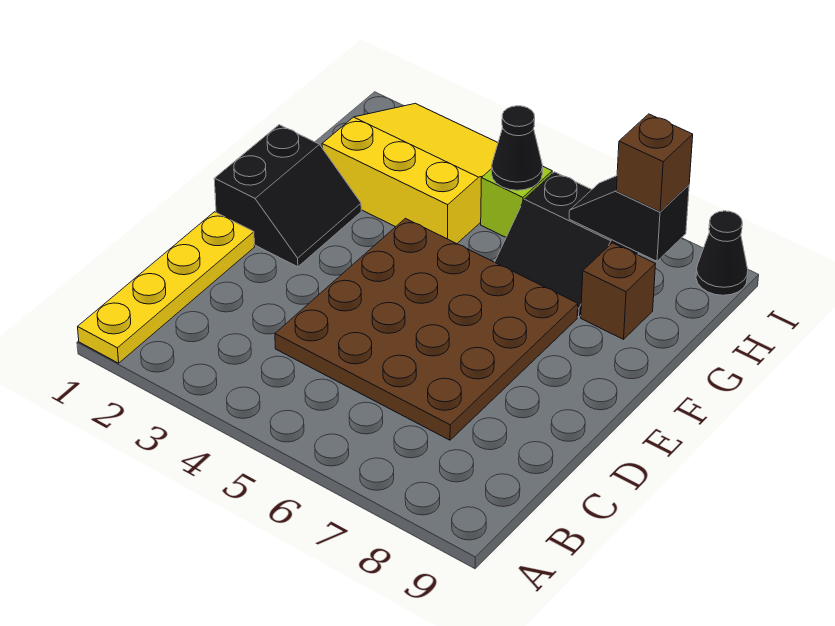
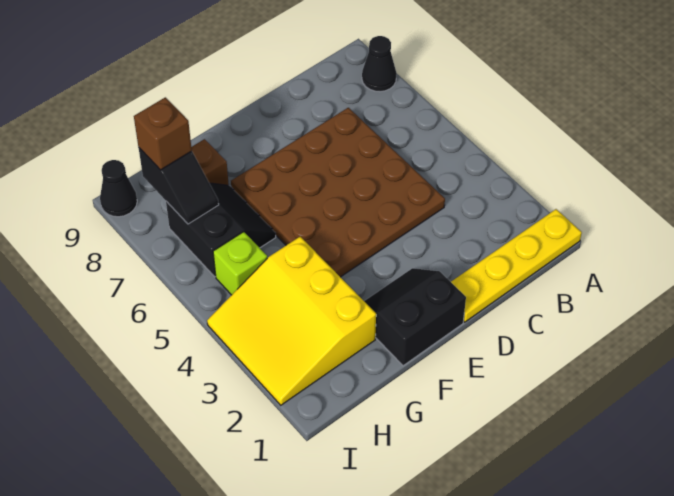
black 1x1 cone [492,106,543,190] -> black 1x1 cone moved to [362,36,397,92]

